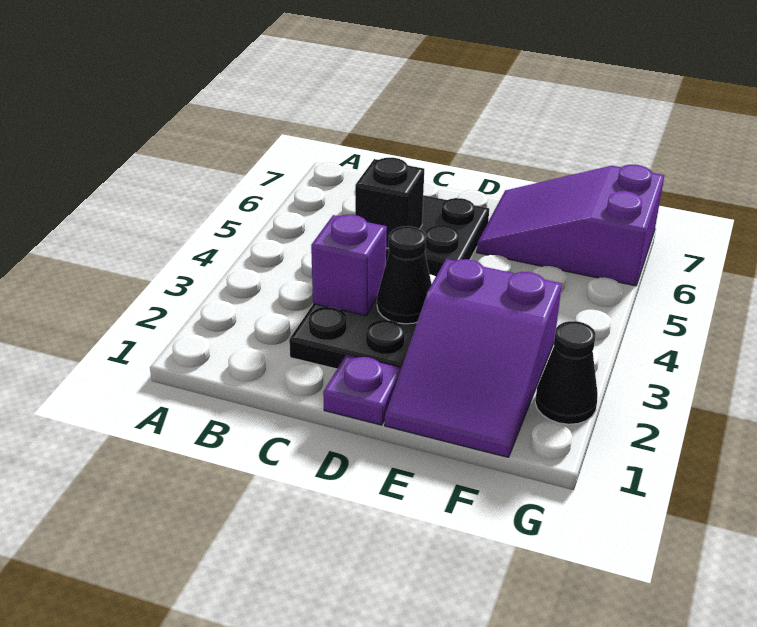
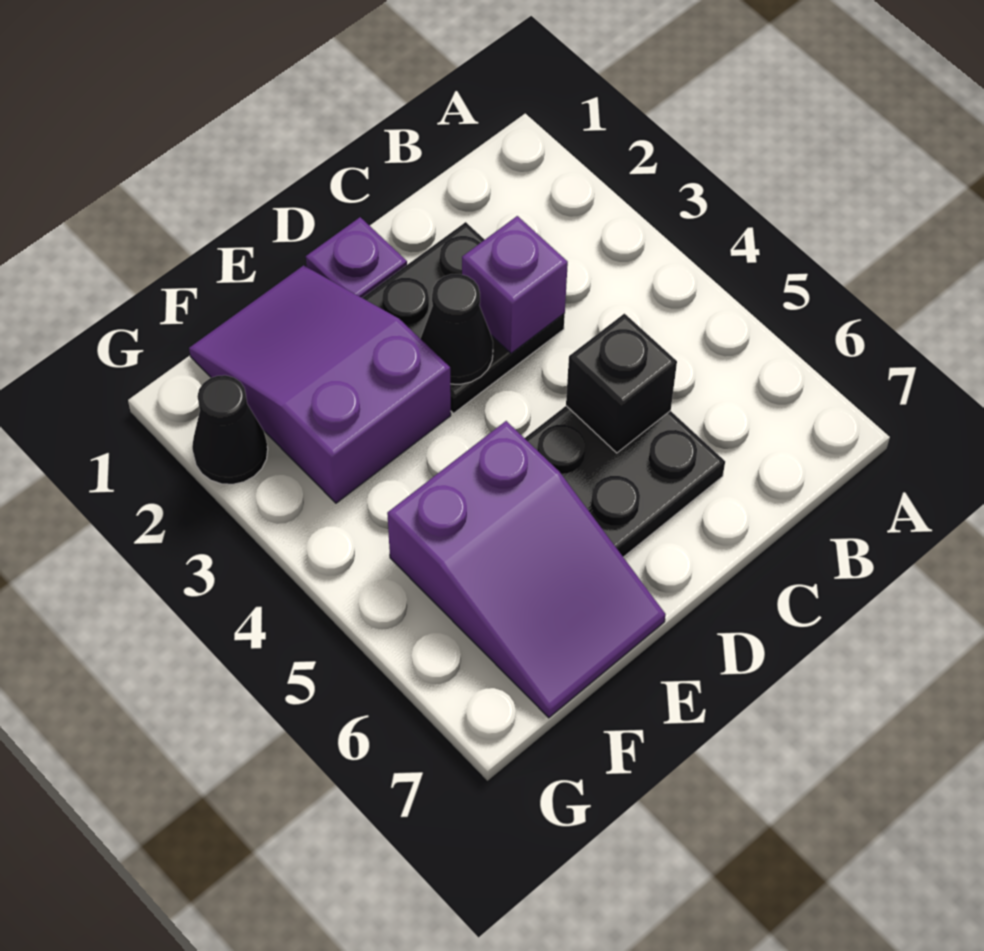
purple 2x3 slope [477,165,664,286] -> purple 2x3 slope turned to [387,421,666,718]

